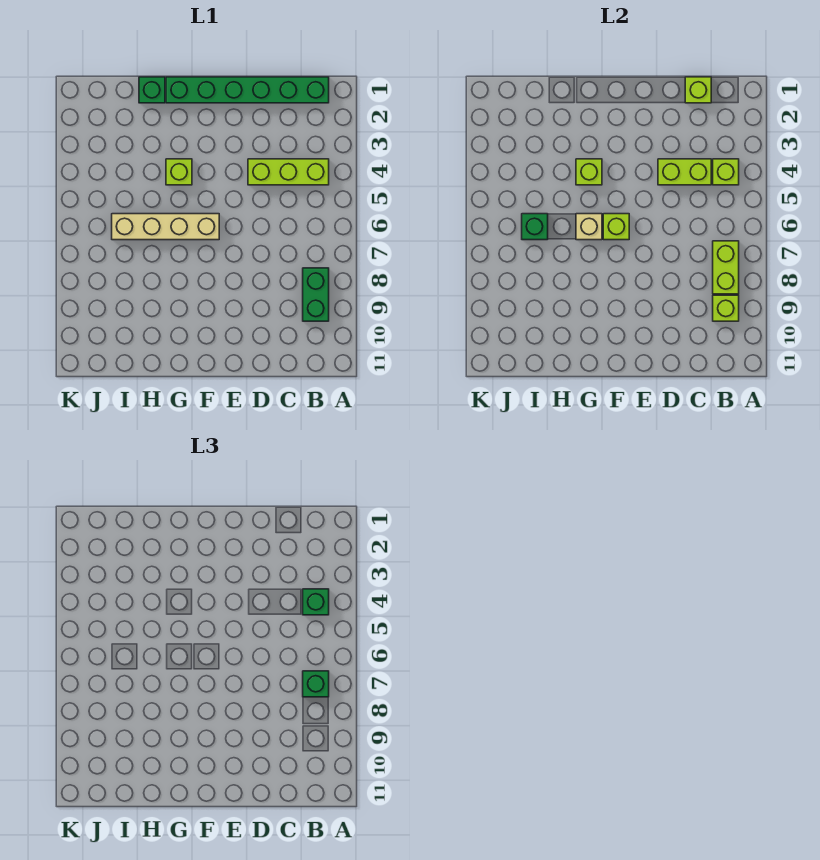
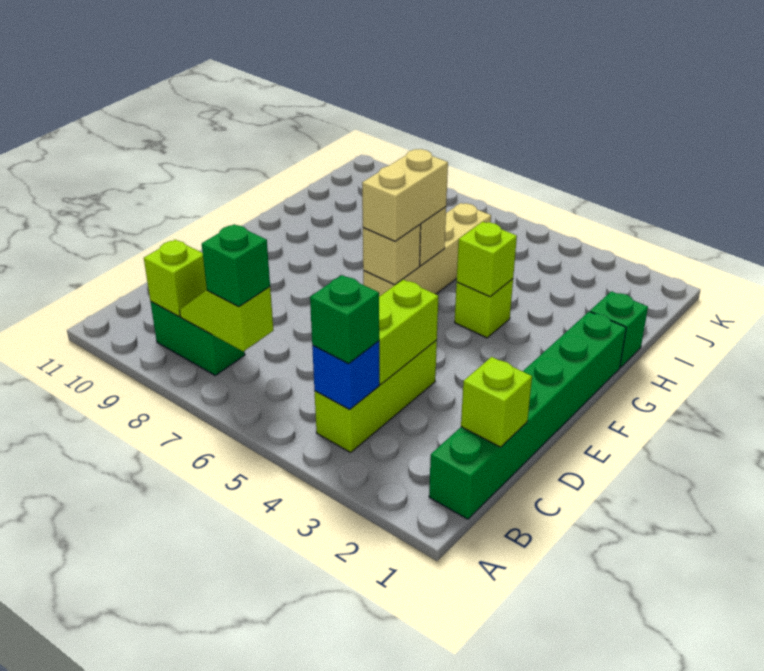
lime 1x1 brick [713,159,739,185] -> blue 1x1 brick [312,341,379,409]
lime 1x2 brick [713,241,739,294] -> lime 1x2 slope [180,287,273,351]
lime 1x1 brick [603,214,629,240] -> tan 1x1 brick [363,225,421,285]
none -> tan 1x2 brick [362,149,448,241]
green 1x1 brick [522,214,548,240] -> none

